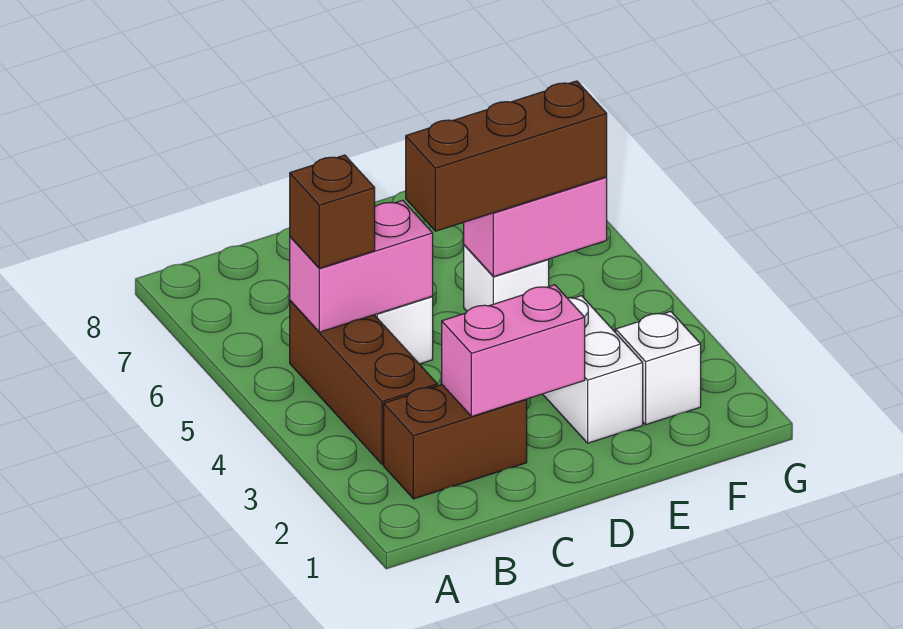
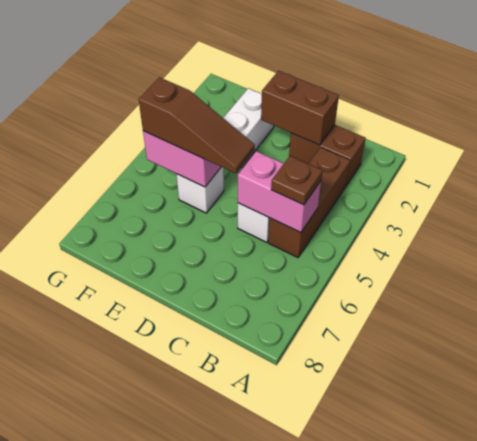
brown 1x1 brick [290,155,375,268] -> brown 1x1 plate [271,156,323,205]
pink 1x2 brick [442,285,585,417] -> brown 1x2 brick [261,71,339,145]
brown 1x3 brick [406,81,607,231] -> brown 1x3 slope [139,77,255,173]
white 1x1 brick [616,312,701,425] -> none

